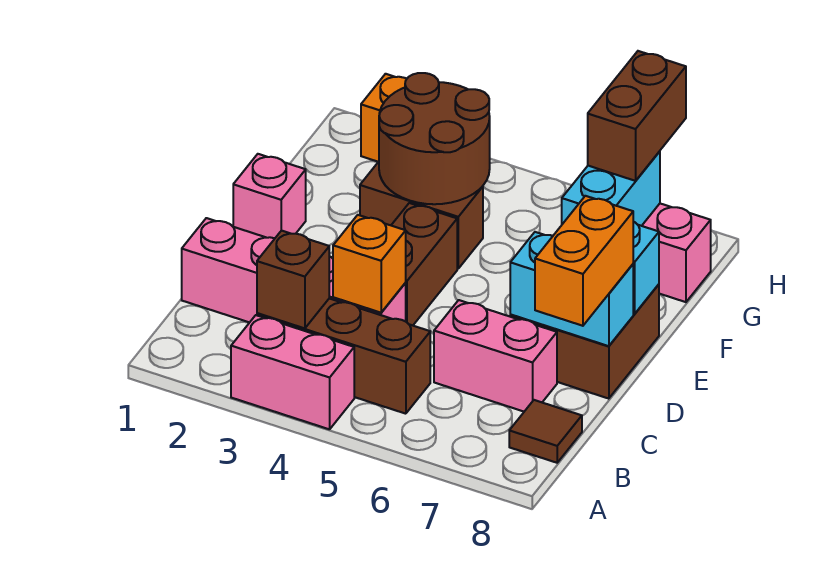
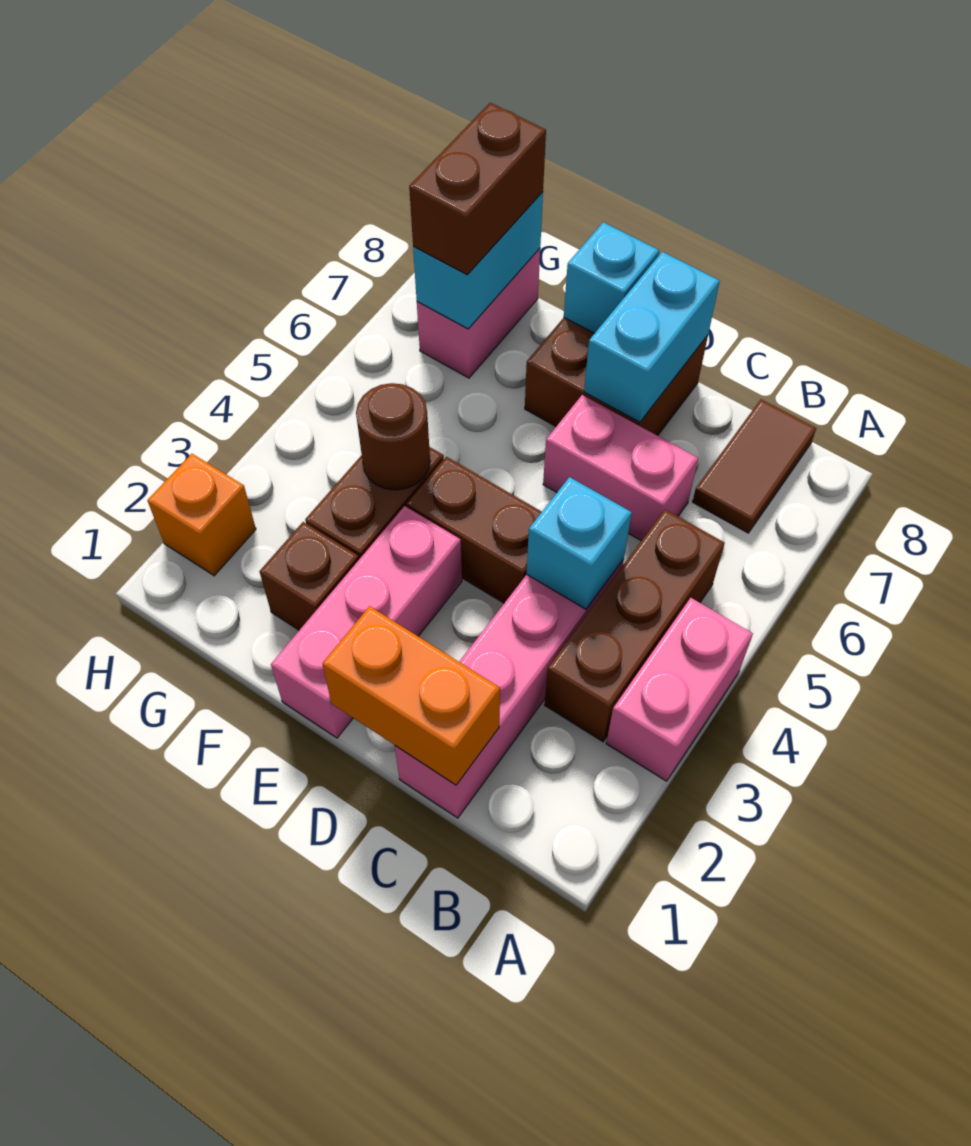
brown 1x1 brick [257,230,329,328] -> brown 1x1 brick moved to [260,522,359,630]
brown 1x1 tile [509,400,582,463] -> brown 1x2 tile [693,399,816,533]
orange 1x1 brick [333,215,406,313] -> cyan 1x1 brick [527,477,632,609]
pink 1x2 brick [434,300,557,411] -> pink 1x2 brick turned to [543,395,698,541]
orange 1x2 brick [535,196,633,326] -> orange 1x2 brick moved to [322,606,500,785]
pink 1x1 brick [233,154,306,238] -> pink 1x3 brick [271,506,462,738]
brown 2x2 round brick [379,73,490,204] -> brown 1x1 round brick [356,383,430,490]
cyan 1x2 brick [562,151,660,226] -> cyan 1x2 brick turned to [413,192,543,329]
brown 1x2 brick [588,51,686,181] -> brown 1x2 brick turned to [409,103,546,275]

